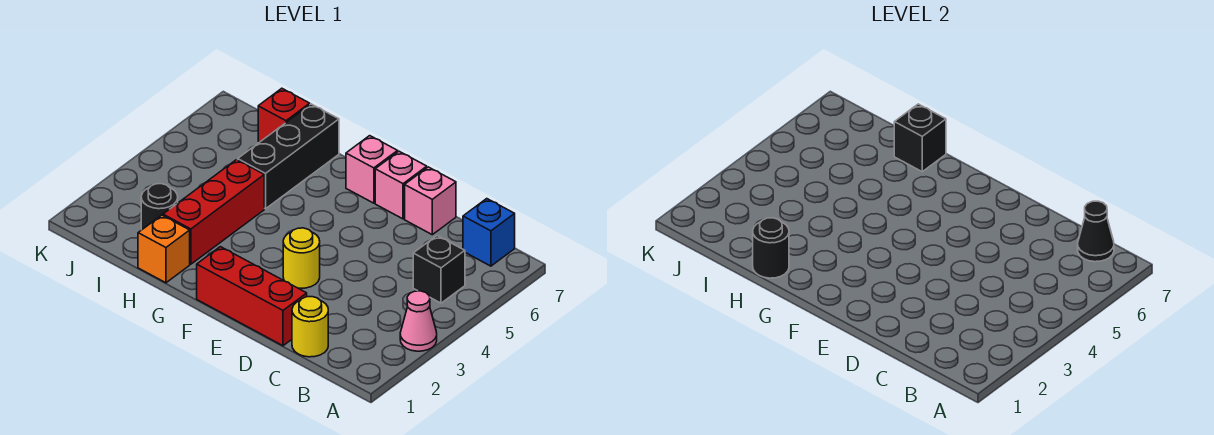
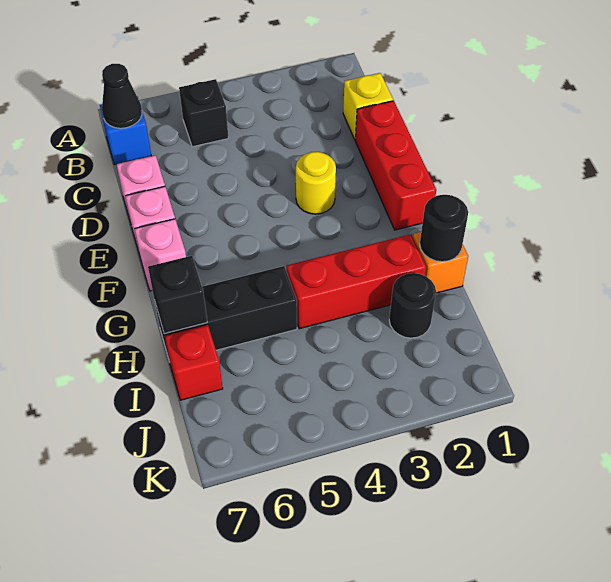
pink 1x1 cone [400,291,437,351] -> none
yellow 1x1 round brick [292,297,328,357] -> yellow 1x1 brick [343,73,393,140]

